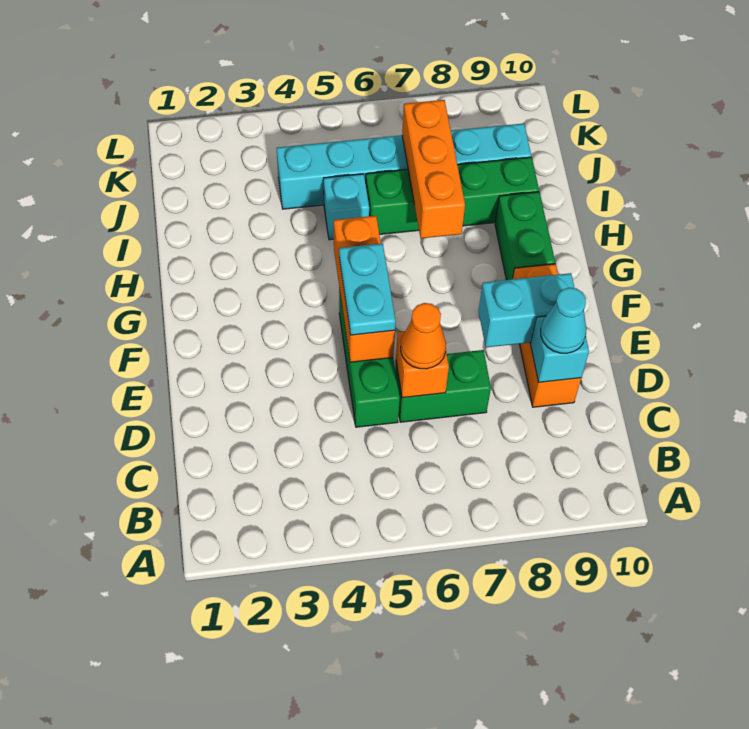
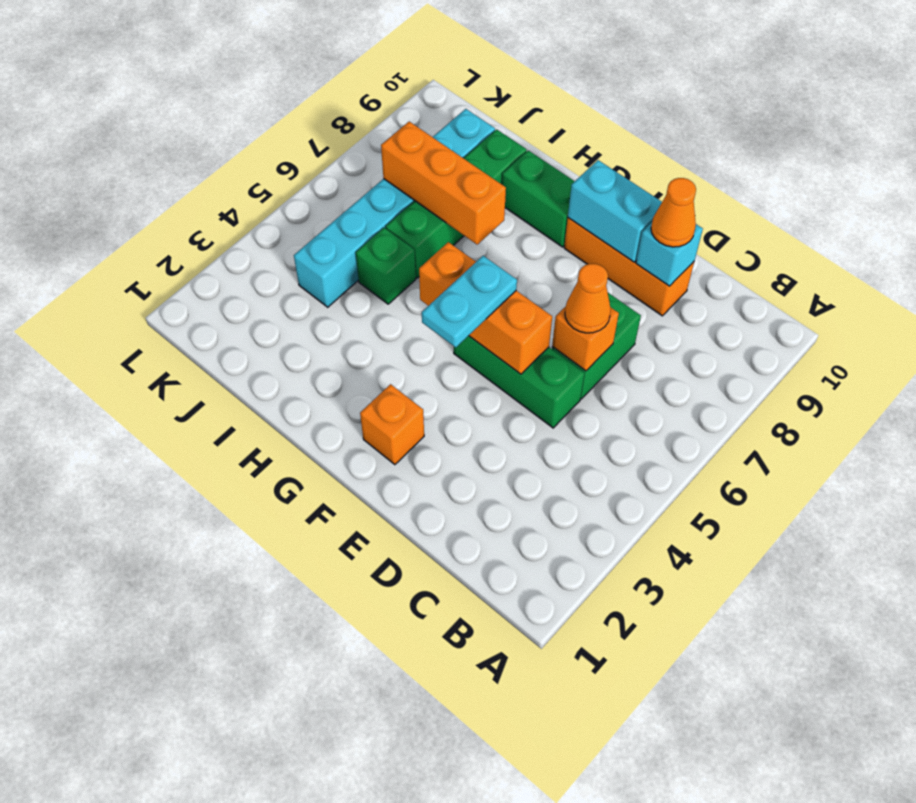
cyan 1x1 cone [541,288,586,353] -> orange 1x1 cone [651,178,696,247]
cyan 1x2 plate [339,244,396,335] -> cyan 1x2 plate turned to [422,256,517,348]
cyan 1x2 brick [478,273,575,347] -> cyan 1x2 brick turned to [568,160,662,262]
none -> orange 1x1 brick [360,384,424,465]
cyan 1x1 brick [324,174,369,240] -> green 1x1 brick [356,228,416,304]

